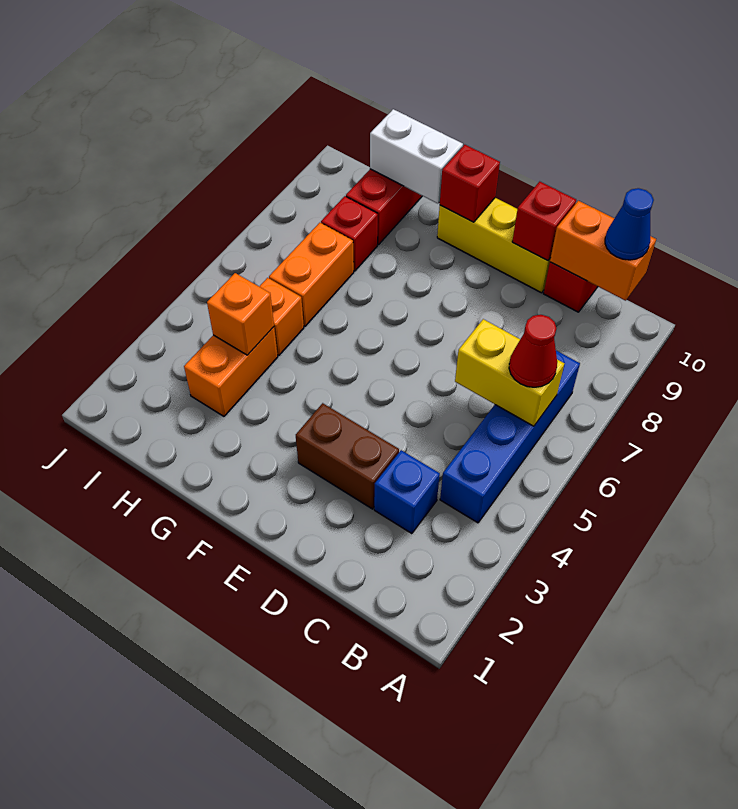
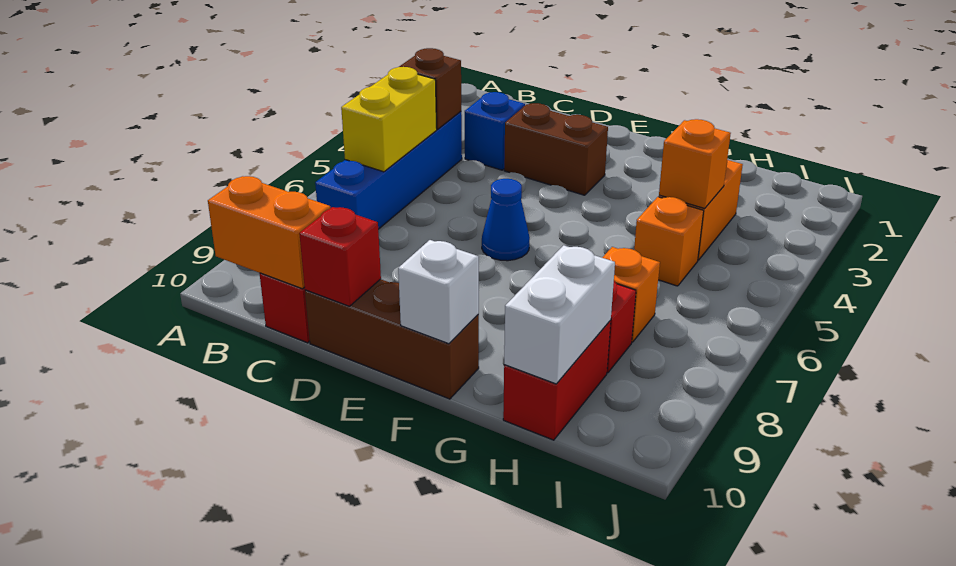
none -> brown 1x1 brick [399,48,461,129]
yellow 1x2 brick [455,319,565,426] -> yellow 1x2 brick turned to [341,67,437,172]
red 1x1 cone [509,315,557,387] -> none
blue 1x1 cone [605,188,654,260] -> blue 1x1 cone moved to [482,179,530,261]
yellow 1x3 brick [437,198,550,293] -> brown 1x3 brick [305,279,479,399]
red 1x1 brick [440,145,500,222] -> white 1x1 brick [398,240,479,344]
white 1x2 brick [370,109,463,204] -> white 1x2 brick turned to [504,245,615,384]
orange 1x2 brick [269,223,354,326] -> orange 1x1 brick [602,247,660,342]

